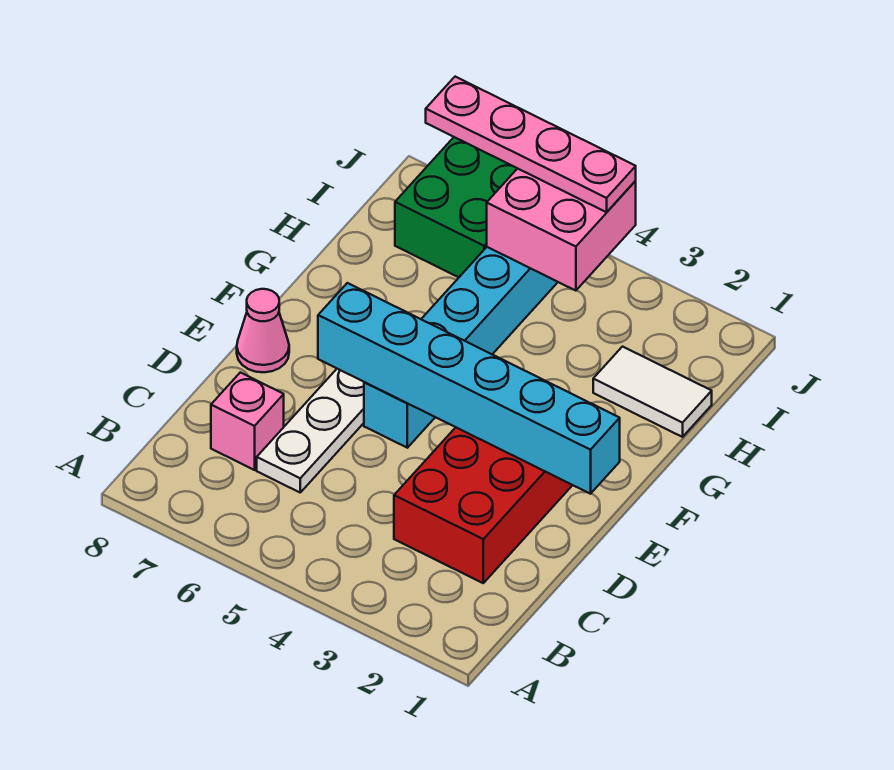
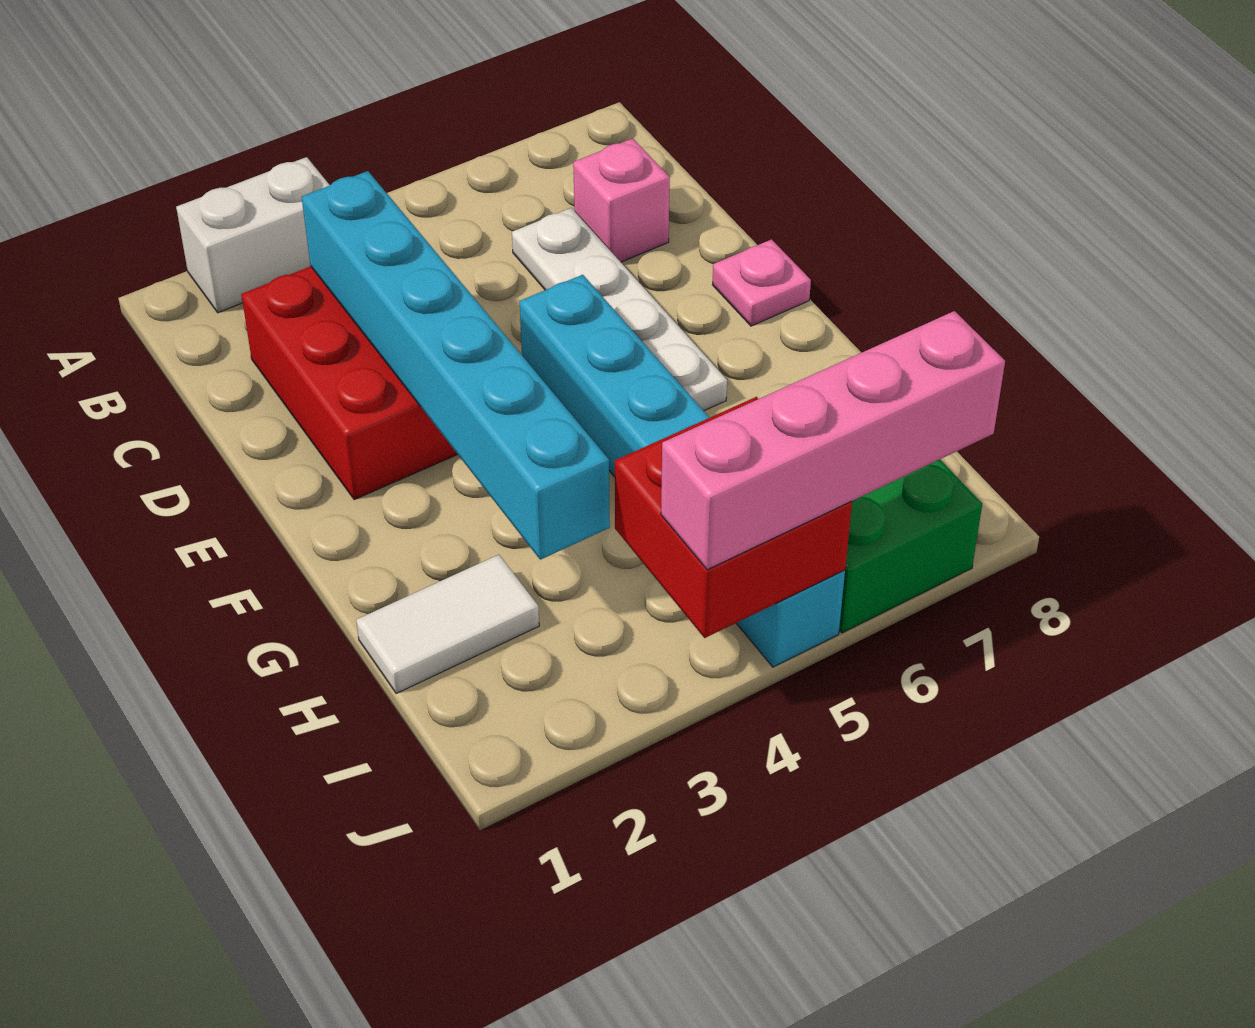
none -> white 1x2 brick [176,157,330,313]
cyan 1x6 brick [318,283,620,494] -> cyan 1x6 brick turned to [302,171,610,560]
pink 1x1 cone [237,289,289,372] -> pink 1x1 plate [712,239,811,326]
pink 2x2 brick [487,168,636,291] -> red 2x2 brick [615,397,852,638]
pink 1x4 plate [426,77,636,212] -> pink 1x4 brick [661,311,1005,570]

